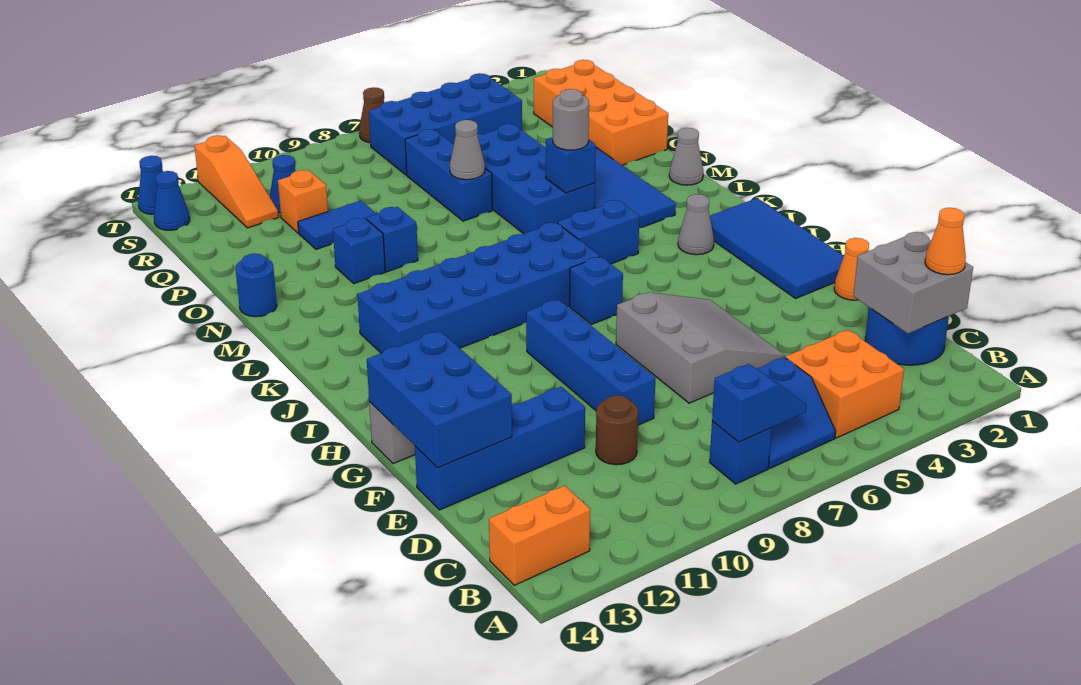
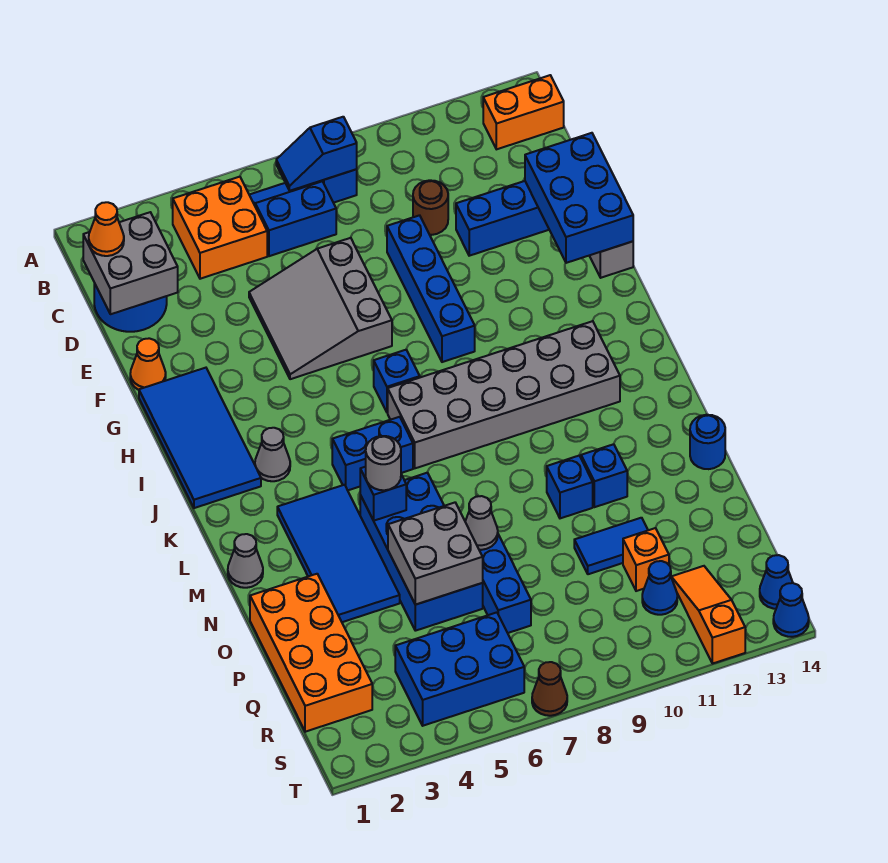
blue 2x6 brick [357,222,600,353] -> grey 2x6 brick [388,321,620,468]
none -> grey 2x2 brick [388,503,483,605]
blue 2x4 brick [369,73,522,175] -> blue 2x3 brick [395,612,524,726]

